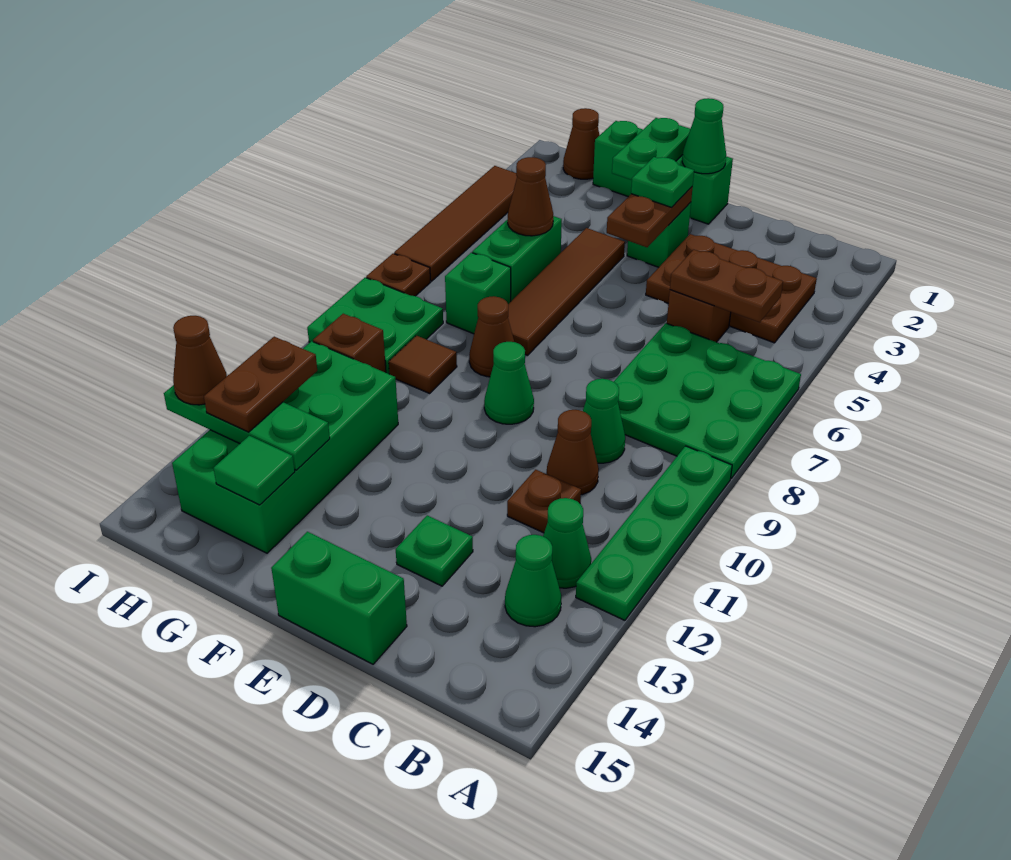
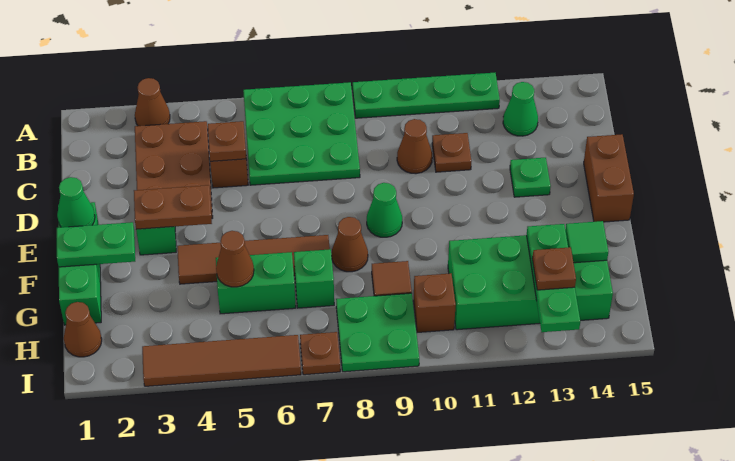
brown 1x2 plate [670,250,783,322] -> brown 1x1 plate [208,121,246,161]
green 1x1 cone [543,498,591,588] -> none
green 1x1 cone [583,379,625,463] -> none
green 1x2 brick [271,532,407,664] -> brown 1x2 brick [584,134,634,222]
green 1x1 plate [631,157,694,207] -> none
brown 1x2 plate [204,337,317,432] -> brown 1x1 plate [532,247,576,290]
brown 1x1 cone [173,316,227,405] -> brown 1x1 cone moved to [135,78,170,126]

